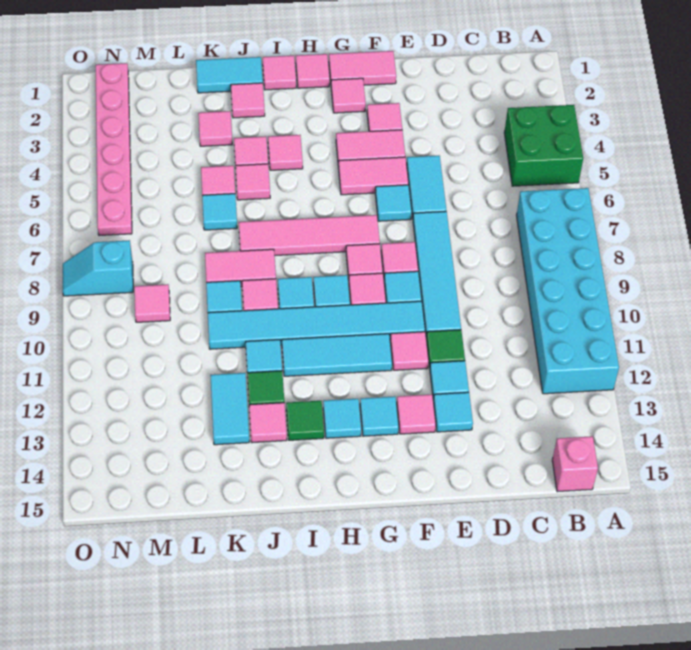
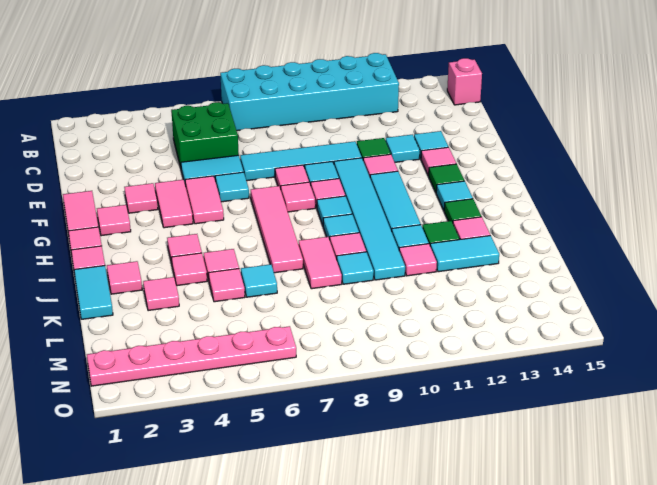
green 2x2 brick [504,105,583,186] -> green 2x2 brick moved to [171,102,239,168]
cyan 1x1 tile [360,396,399,436] -> green 1x1 tile [429,164,464,192]
pink 1x1 tile [134,284,170,322] -> pink 1x1 tile moved to [399,244,437,276]
cyan 1x2 slope [63,240,133,296] -> none

